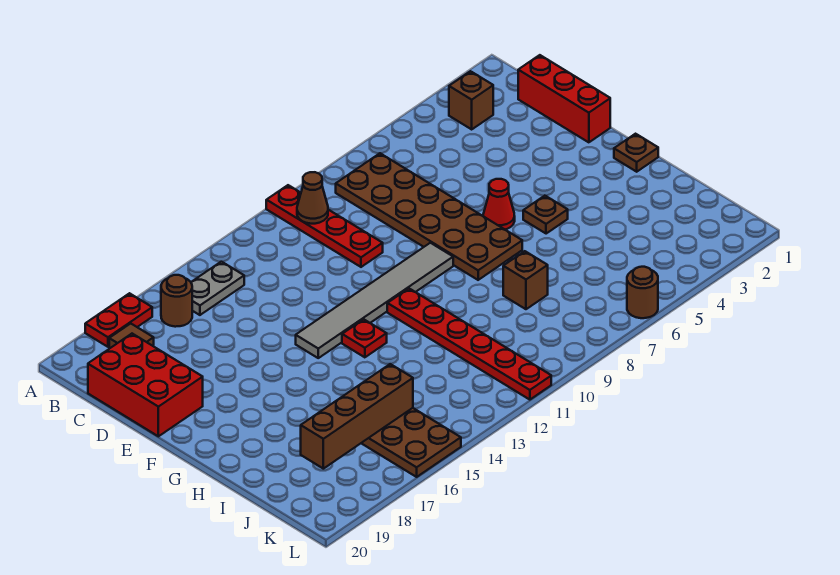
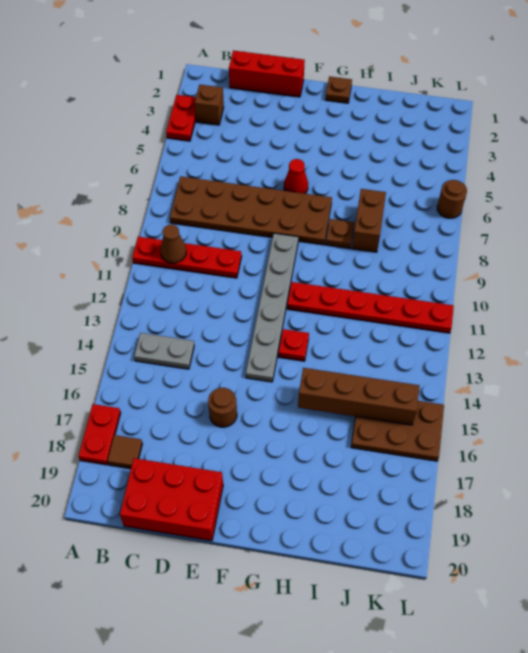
none -> red 1x2 plate [166,95,196,141]
grey 1x2 plate [191,262,244,315] -> grey 1x2 plate turned to [134,333,194,369]
brown 1x1 round brick [161,275,192,327] -> brown 1x1 round brick moved to [208,388,237,427]
grey 1x6 tile [296,243,453,358] -> grey 1x6 plate [246,233,298,382]
brown 1x1 plate [523,196,568,234] -> brown 1x1 plate moved to [326,219,354,249]
brown 1x1 brick [503,251,548,309] -> brown 1x2 brick [352,189,386,252]
brown 1x4 brick [301,364,413,469] -> brown 1x4 brick turned to [298,368,420,425]

